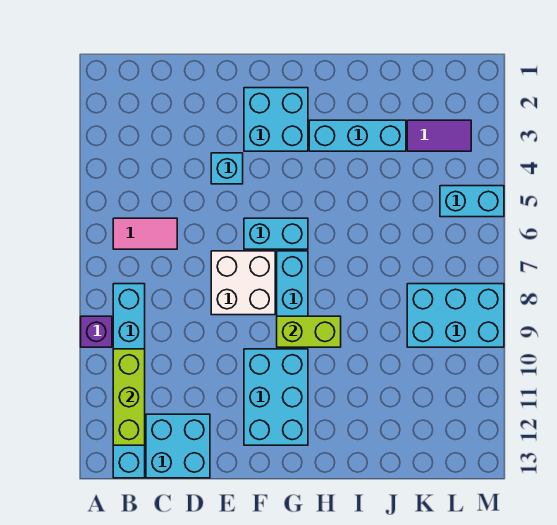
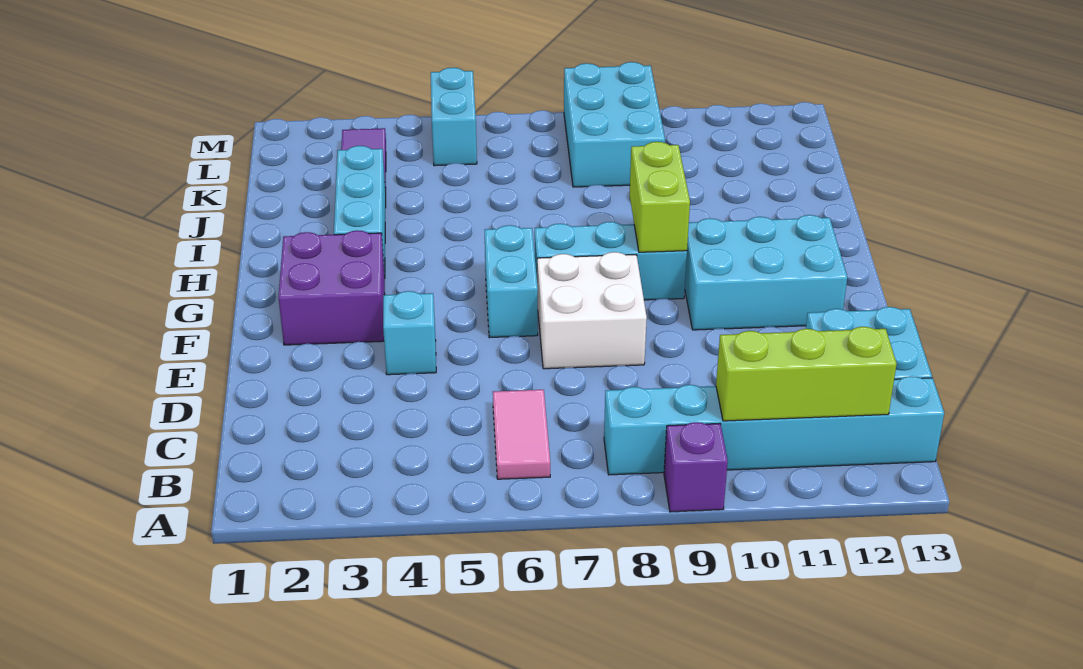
cyan 2x2 brick [244,88,308,151] -> purple 2x2 brick [279,231,385,345]

